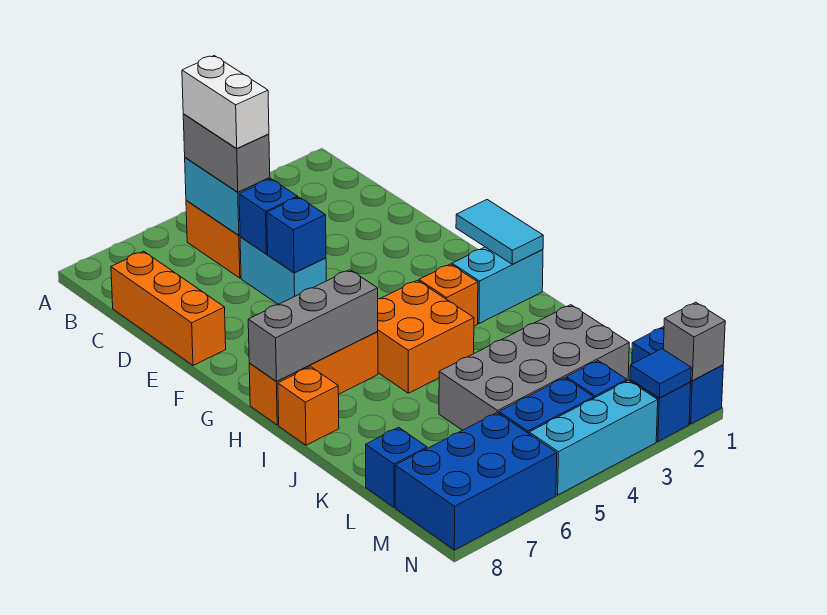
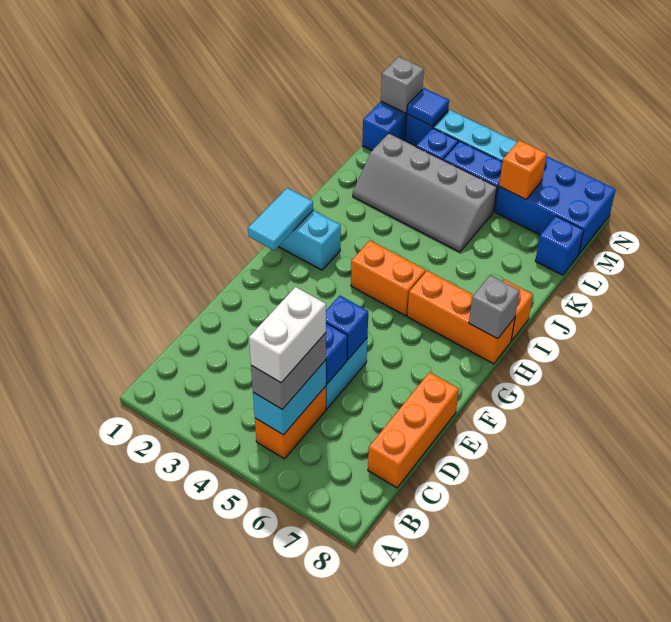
orange 1x1 brick [419,264,478,326] -> orange 1x1 brick moved to [499,140,547,199]
orange 2x2 brick [377,280,474,393] -> orange 1x2 brick [351,241,426,316]
grey 1x3 brick [248,270,378,381] -> grey 1x1 brick [469,275,520,339]
grey 2x4 brick [439,305,629,430] -> grey 2x4 slope [353,133,497,252]

